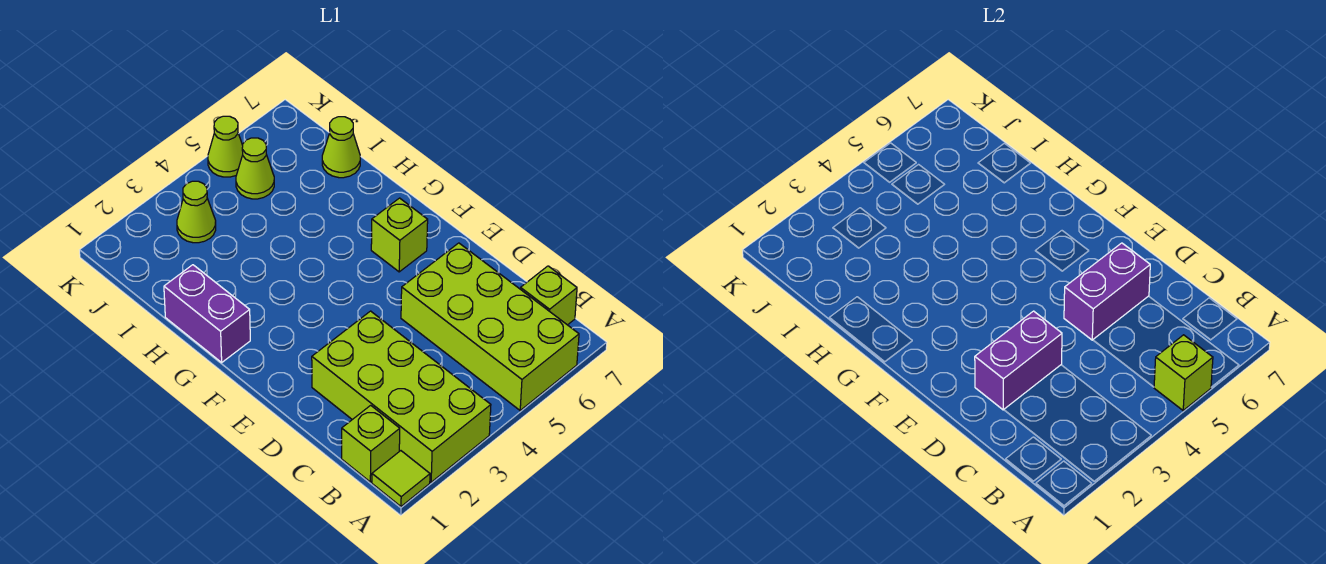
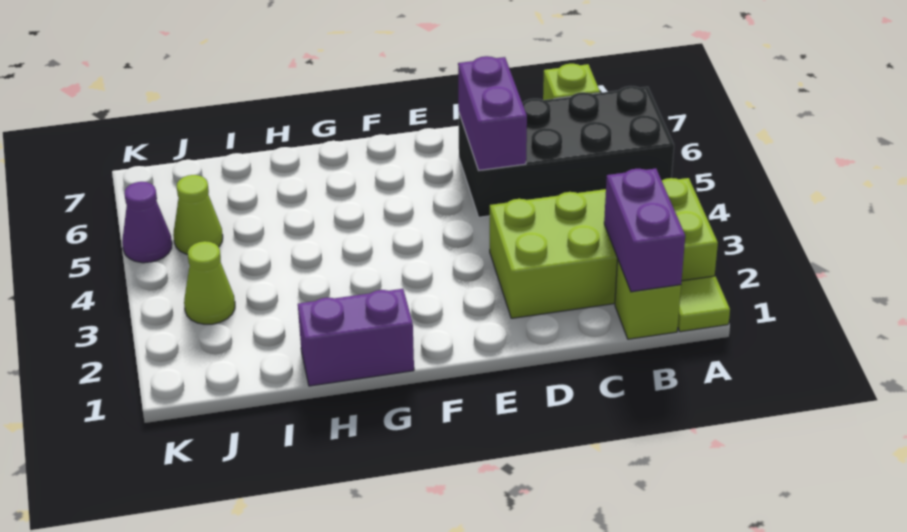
lime 2x4 brick [401,243,579,410] -> black 2x4 brick [459,86,674,217]
lime 1x1 brick [1154,335,1213,410] -> none
purple 1x2 brick [975,311,1062,410] -> purple 1x2 brick moved to [604,168,685,292]
lime 1x1 brick [371,198,428,272] -> none
lime 1x1 cone [322,117,360,178] -> none
lime 1x1 cone [208,116,243,177] -> purple 1x1 cone [122,182,172,263]

